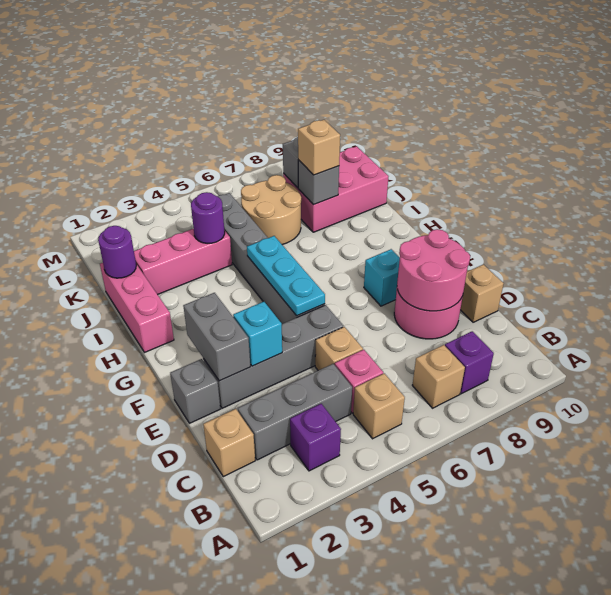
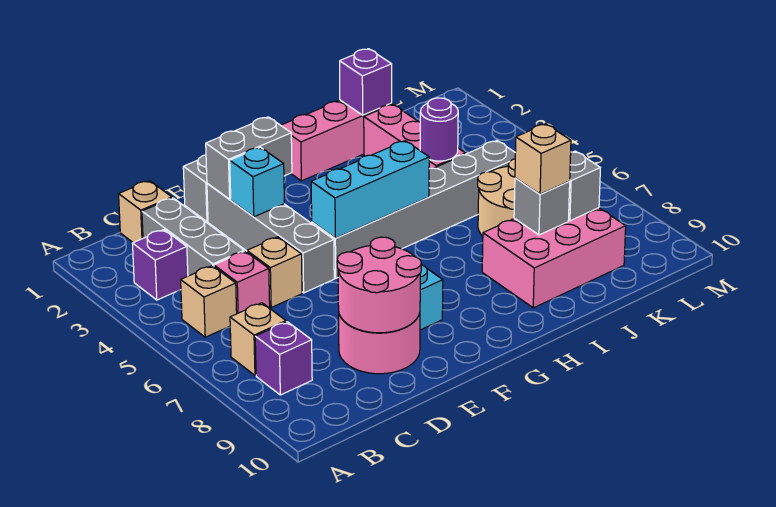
tan 1x1 brick [460,264,504,322] -> none
cyan 1x3 plate [247,236,325,316] -> cyan 1x3 brick [311,141,429,238]
purple 1x1 round brick [98,226,136,278] -> purple 1x1 brick [340,49,392,115]
pink 2x3 brick [283,146,389,232] -> pink 2x3 brick turned to [482,208,626,308]

